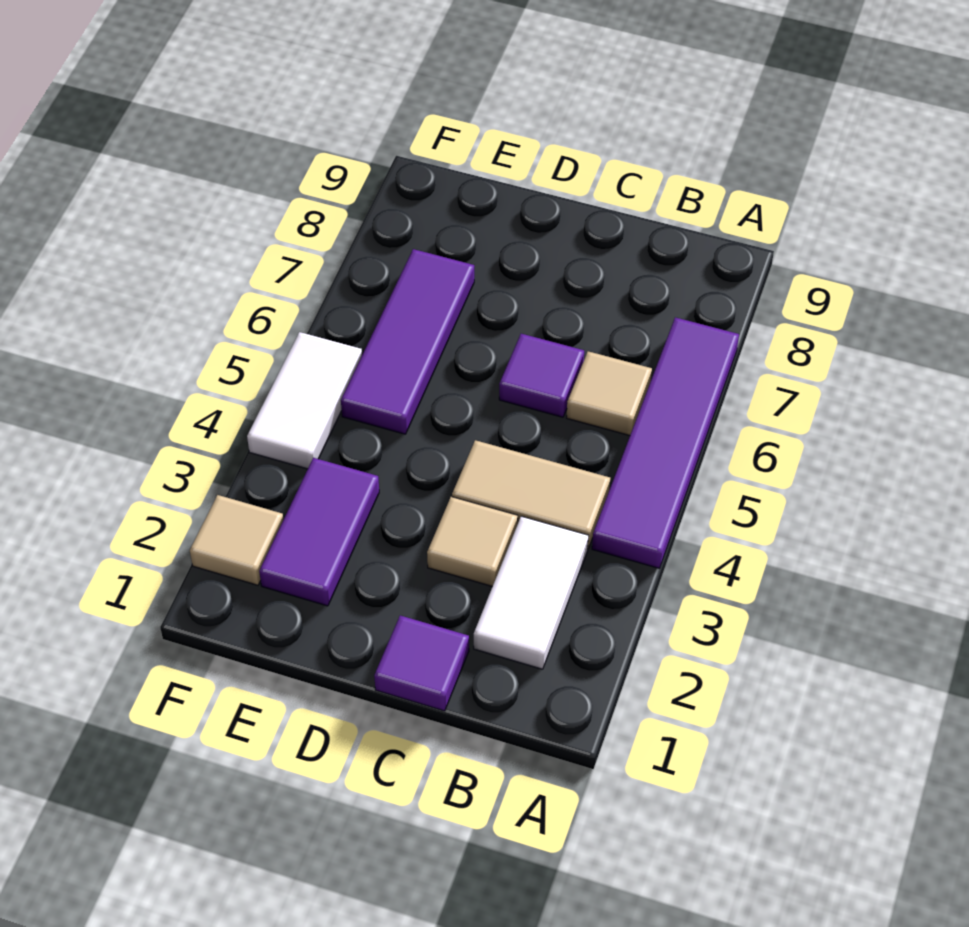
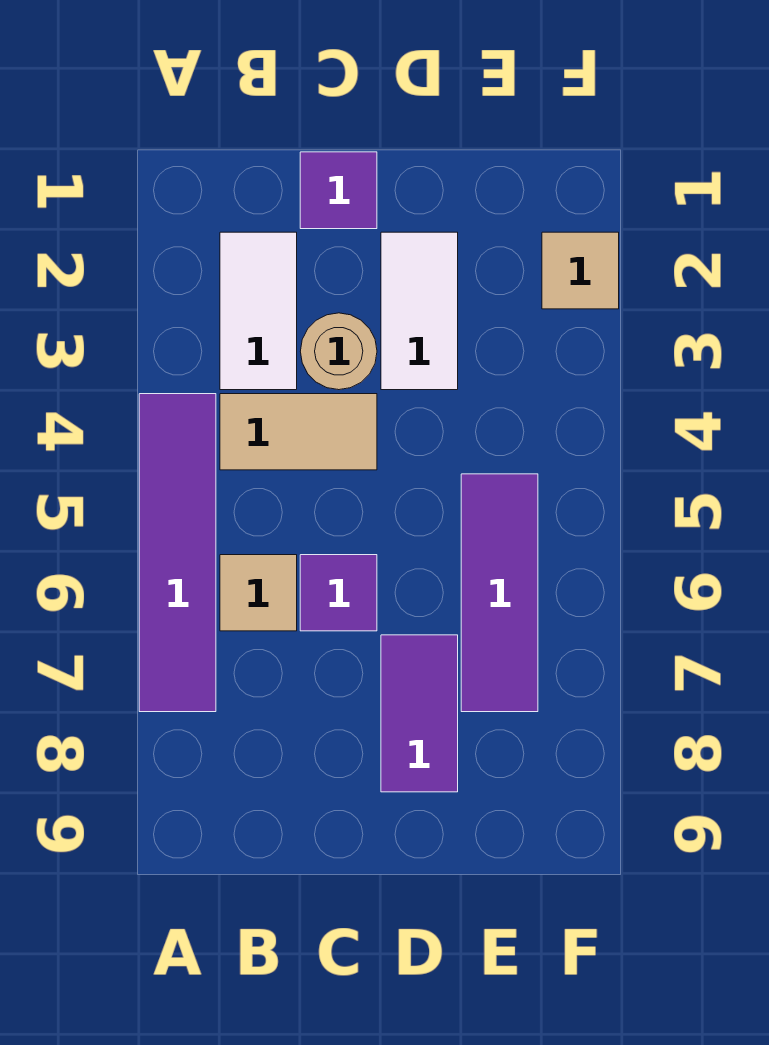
tan 1x1 tile [427,497,518,587] -> tan 1x1 round brick [300,313,377,390]
purple 1x2 tile [259,458,379,606] -> purple 1x2 tile moved to [381,635,458,792]
white 1x2 tile [247,332,362,469] -> white 1x2 tile moved to [381,232,458,390]

